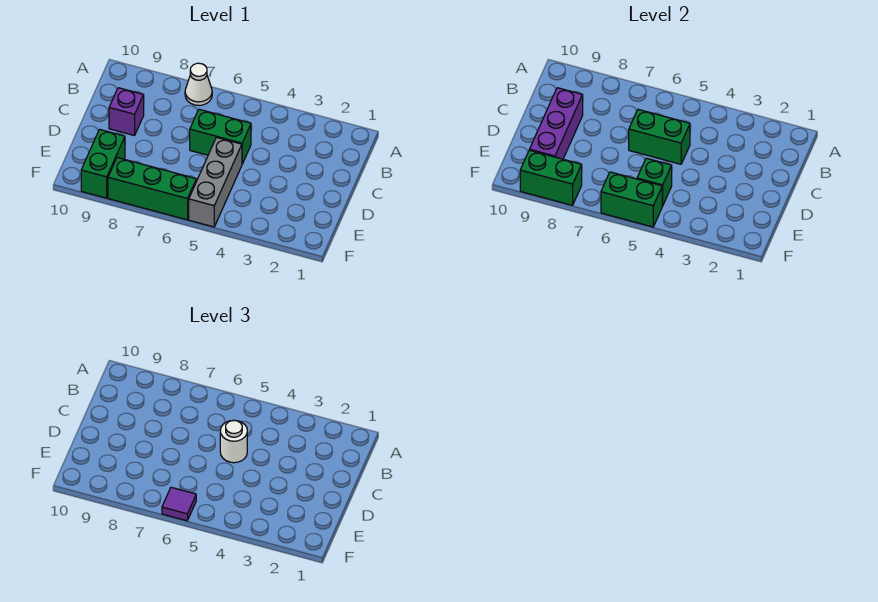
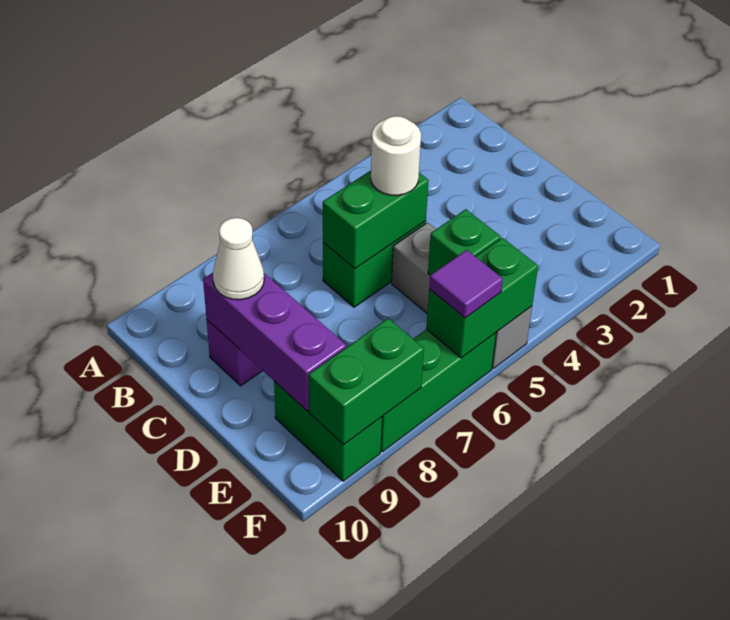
white 1x1 cone [185,63,212,105] -> white 1x1 cone moved to [213,218,264,300]

